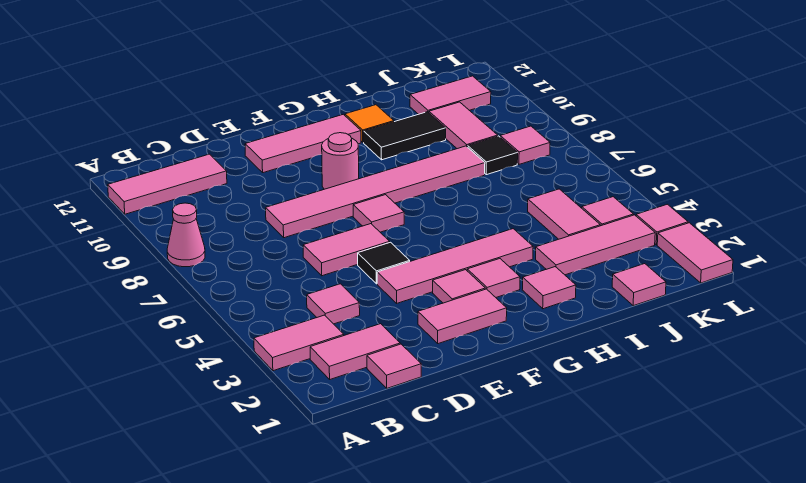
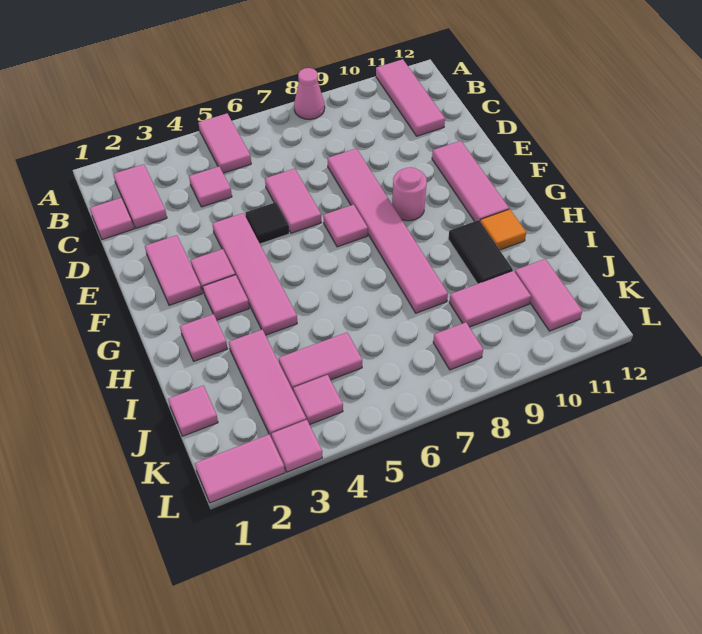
pink 1x2 tile [254,315,344,371] -> pink 1x2 tile moved to [198,113,251,173]
black 1x1 tile [468,136,518,175] -> none

